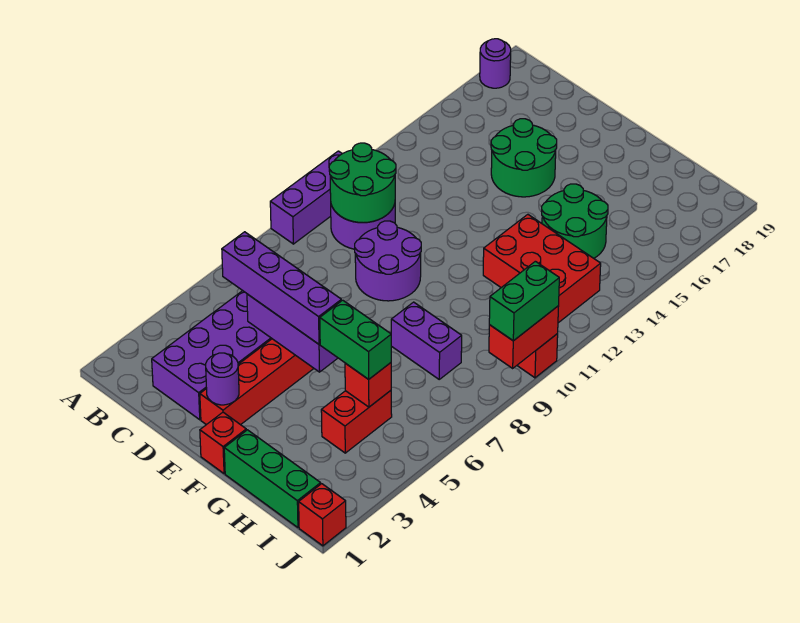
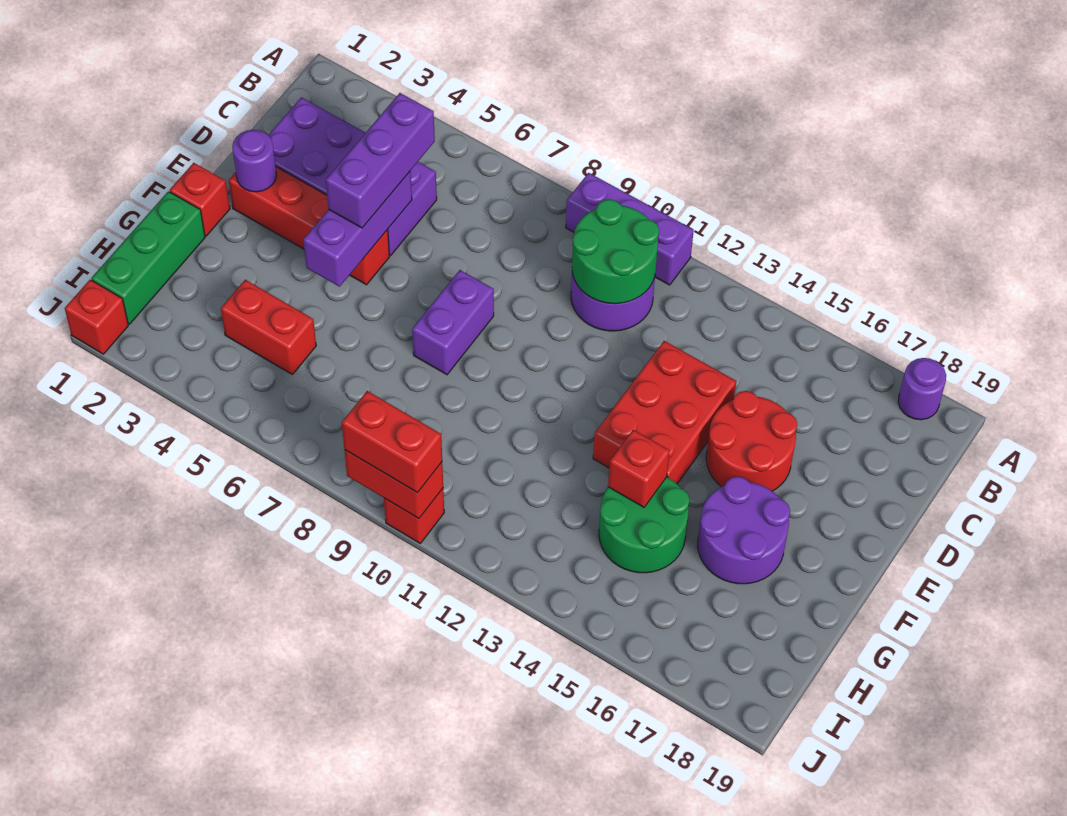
purple 1x4 brick [222,232,341,344] -> purple 1x3 brick [326,93,435,228]
purple 2x2 round brick [355,221,421,301] -> purple 2x2 round brick moved to [698,476,790,584]
green 2x2 round brick [491,119,557,197] -> red 2x2 round brick [706,391,797,491]
green 1x2 brick [320,300,391,379] -> none
purple 1x2 brick [391,302,462,379] -> purple 1x2 brick moved to [412,270,494,375]
red 2x3 brick [483,214,601,323] -> red 2x3 brick moved to [593,341,736,484]
red 1x1 brick [345,363,391,407] -> red 1x1 brick moved to [608,430,670,507]
green 1x2 brick [489,261,559,341] -> red 1x2 brick [342,391,442,493]

